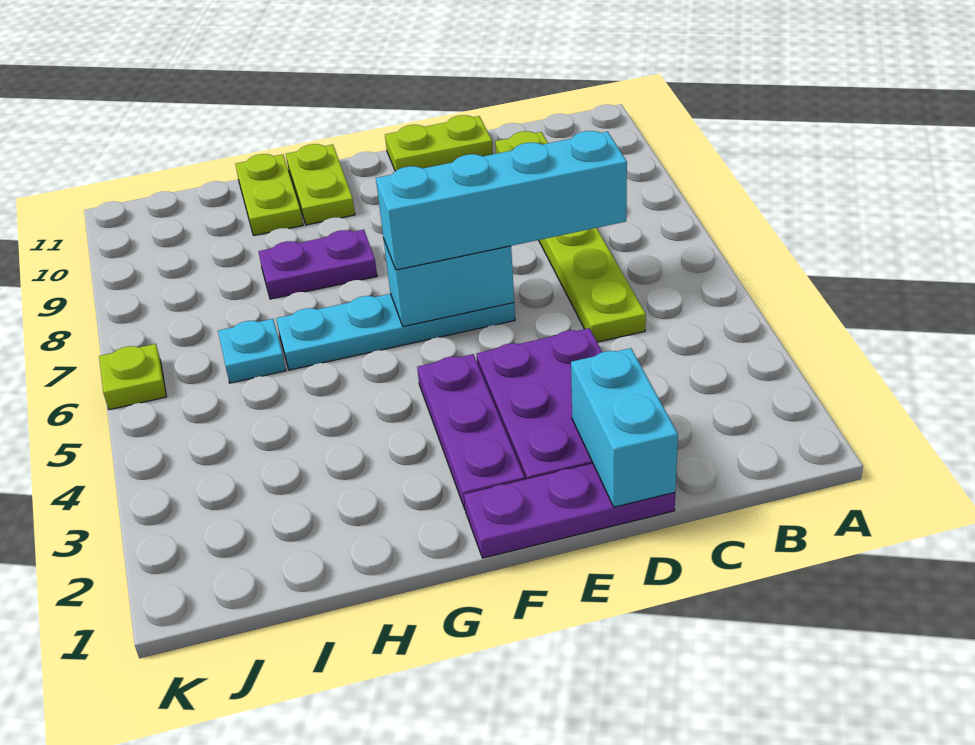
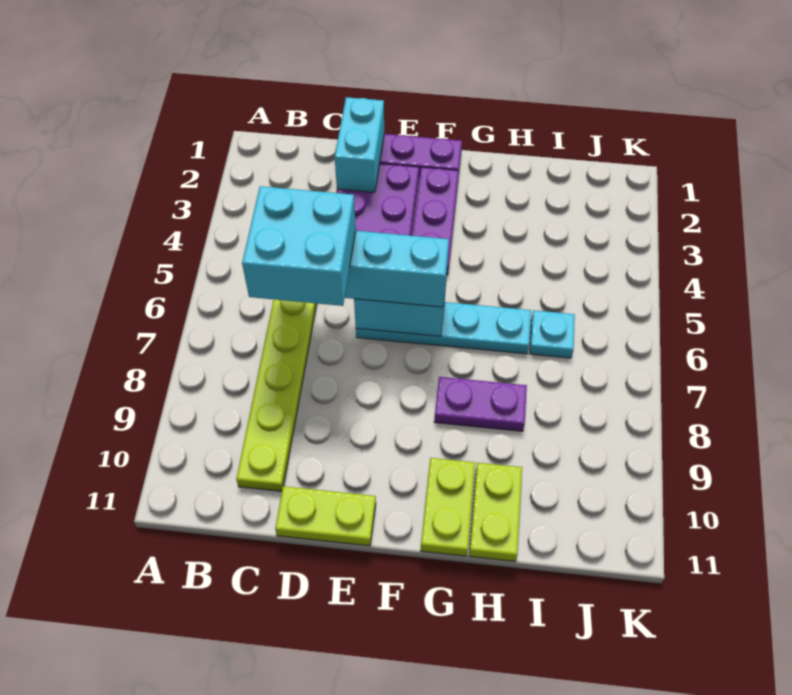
none -> cyan 2x2 brick [242,186,356,306]
lime 1x1 plate [99,344,166,410] -> none

